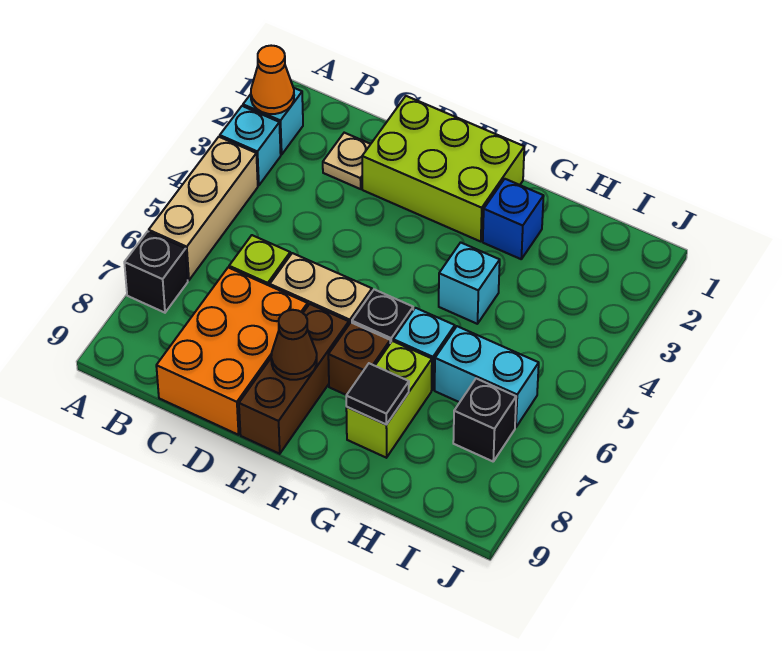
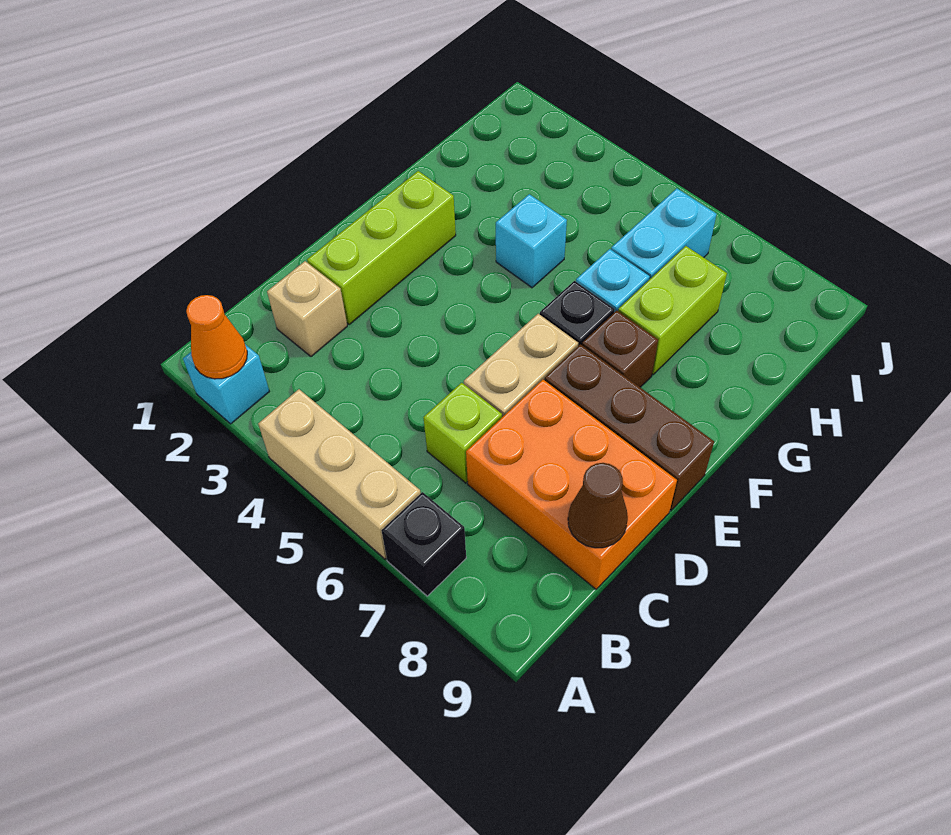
cyan 1x1 brick [220,106,281,186] -> none
tan 1x1 plate [323,133,370,189] -> tan 1x1 brick [267,261,347,357]
lime 2x3 brick [362,96,524,242] -> lime 1x3 brick [307,171,456,324]
brown 1x1 cone [271,310,317,380] -> brown 1x1 cone moved to [568,463,628,548]
blue 1x1 brick [483,179,544,259] -> none
lime 1x2 brick [346,341,432,458] -> lime 1x2 brick turned to [618,246,727,374]
black 1x1 tile [346,363,409,425] -> none
black 1x1 brick [453,379,516,461] -> none

